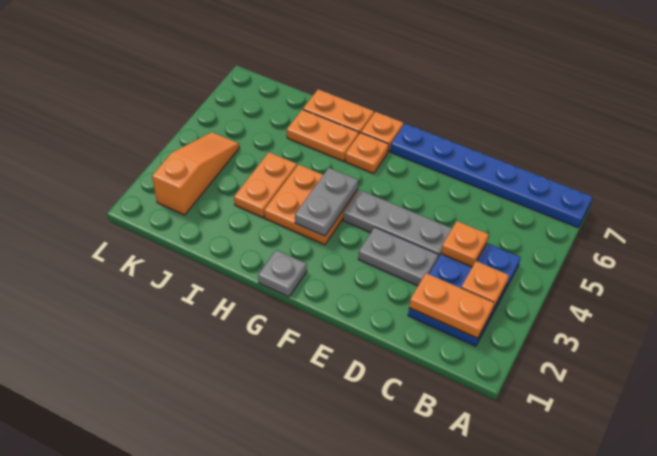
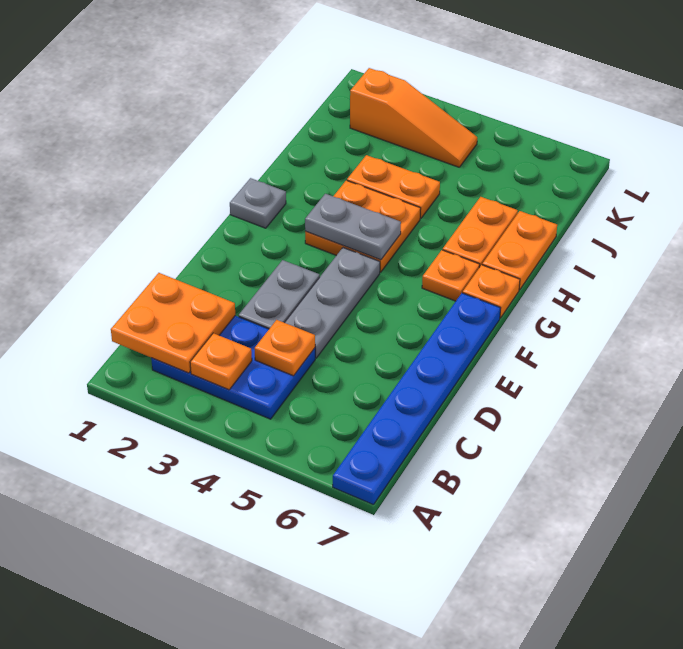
orange 1x2 plate [409,273,494,338] -> orange 2x2 plate [111,273,235,373]

